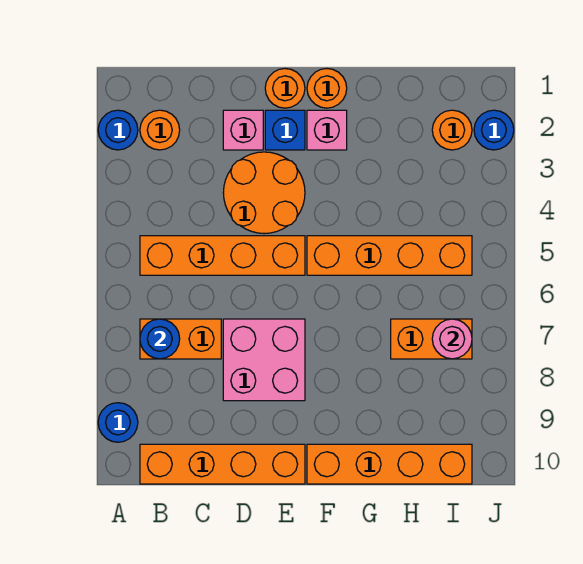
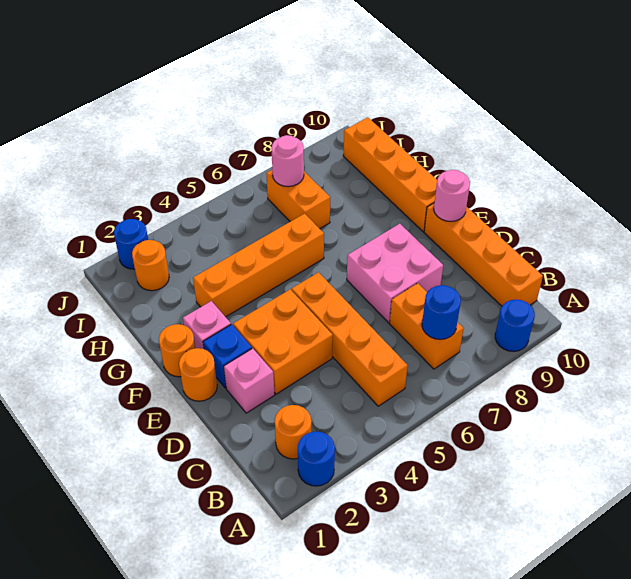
orange 2x2 round brick [223,152,305,234] -> orange 2x2 brick [233,289,333,394]
none -> pink 1x1 round brick [434,170,470,221]
orange 1x4 brick [307,236,472,275] -> orange 1x4 brick turned to [193,214,324,317]

